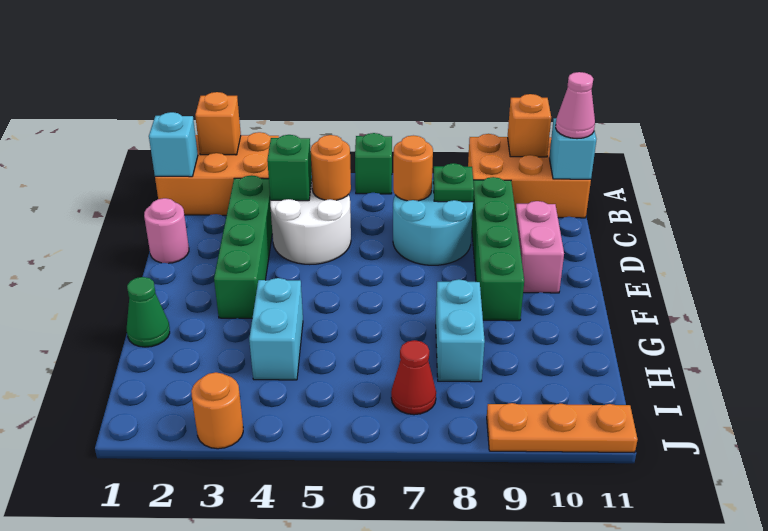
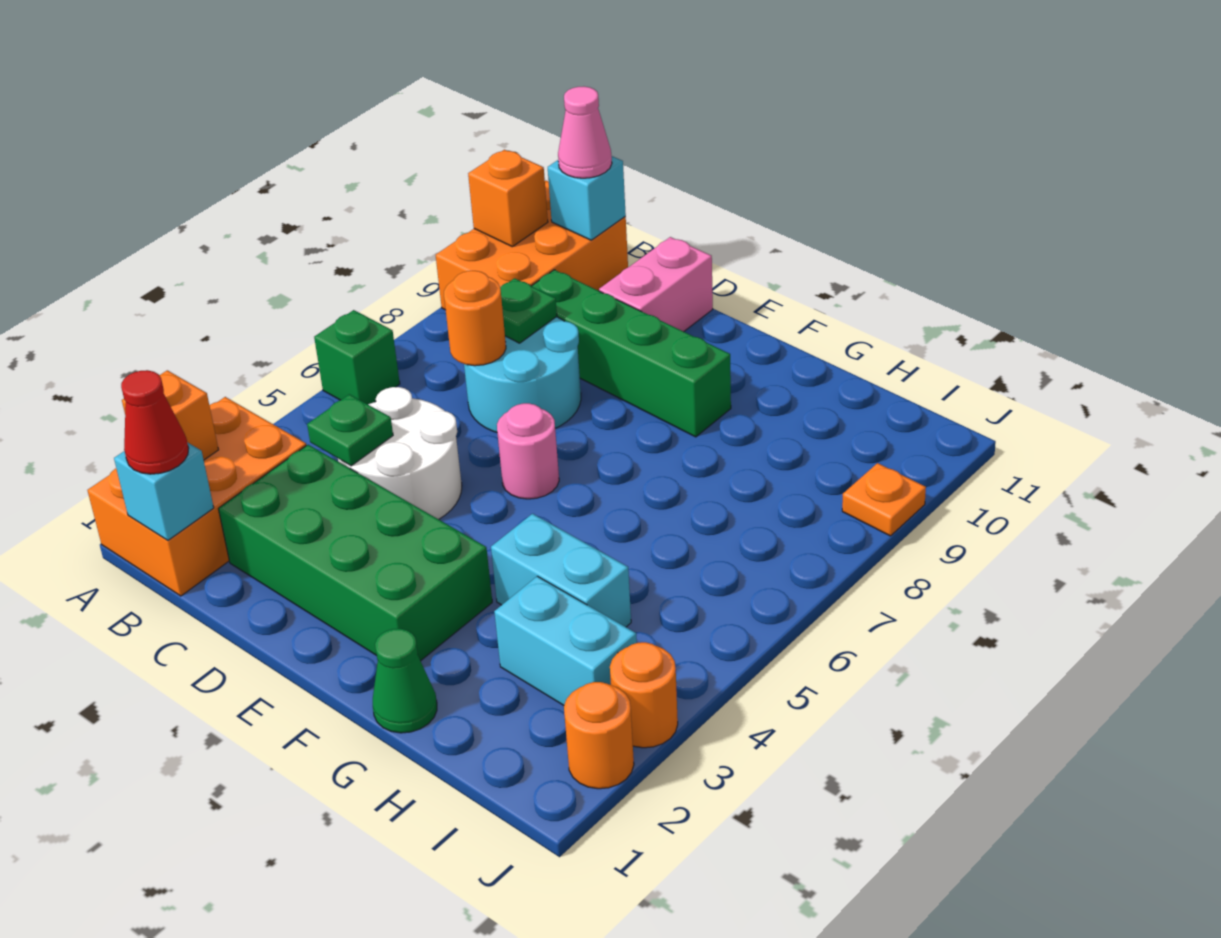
green 1x4 brick [214,175,272,318] -> green 2x4 brick [219,445,492,661]
green 1x1 brick [267,135,312,201] -> green 1x1 plate [307,394,393,466]
orange 1x1 round brick [311,135,351,200] -> orange 1x1 round brick moved to [564,682,634,789]
pink 1x1 round brick [144,198,189,263] -> pink 1x1 round brick moved to [497,403,559,499]
pink 1x2 brick [515,201,564,293] -> pink 1x2 brick turned to [599,237,713,332]
cyan 1x2 brick [436,279,485,382] -> cyan 1x2 brick moved to [494,576,637,705]
red 1x1 cone [391,340,436,415] -> red 1x1 cone moved to [121,370,189,474]
orange 1x3 plate [487,403,638,453] -> orange 1x1 plate [842,463,926,536]

